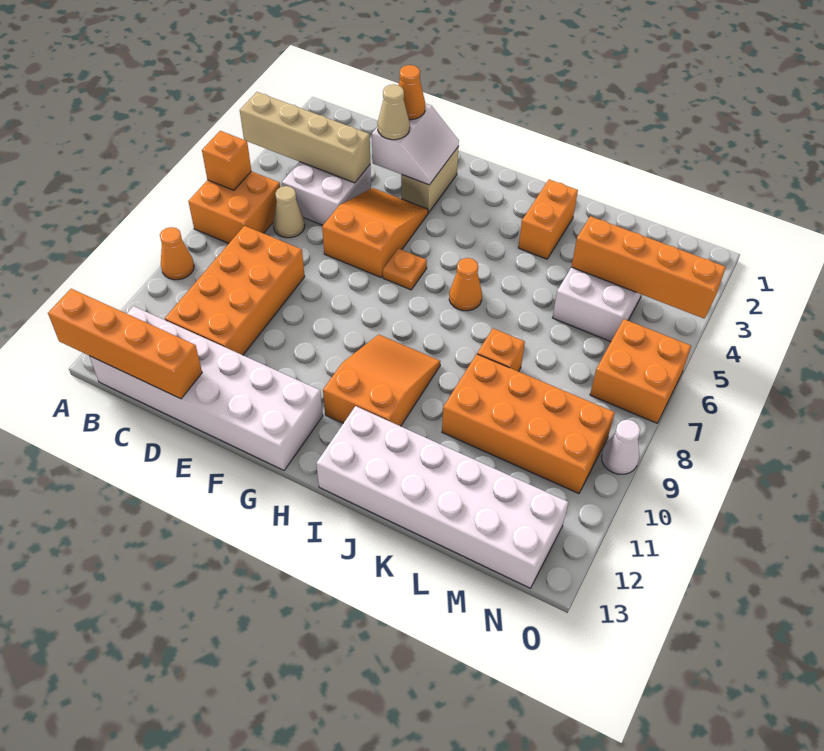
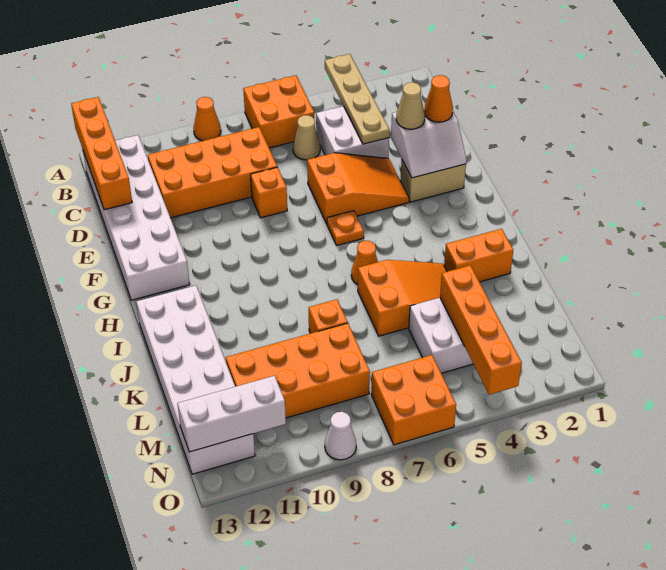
tan 1x4 brick [240,92,370,183] -> tan 1x4 plate [325,54,389,144]
orange 1x1 brick [202,131,251,190] -> orange 1x1 brick moved to [251,167,287,218]
orange 2x3 slope [323,335,440,426] -> orange 2x3 slope moved to [358,260,447,336]
orange 2x4 brick [442,354,615,494] -> orange 2x4 brick turned to [226,323,370,418]
none -> white 1x3 brick [177,376,286,452]

